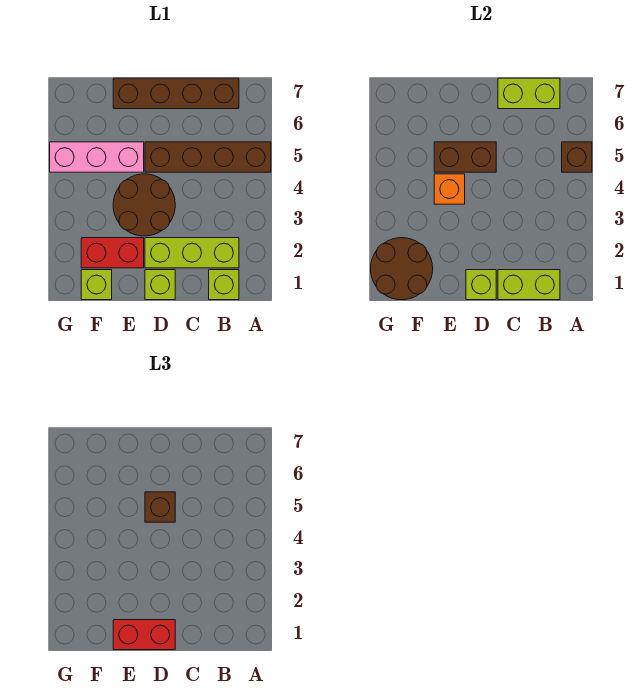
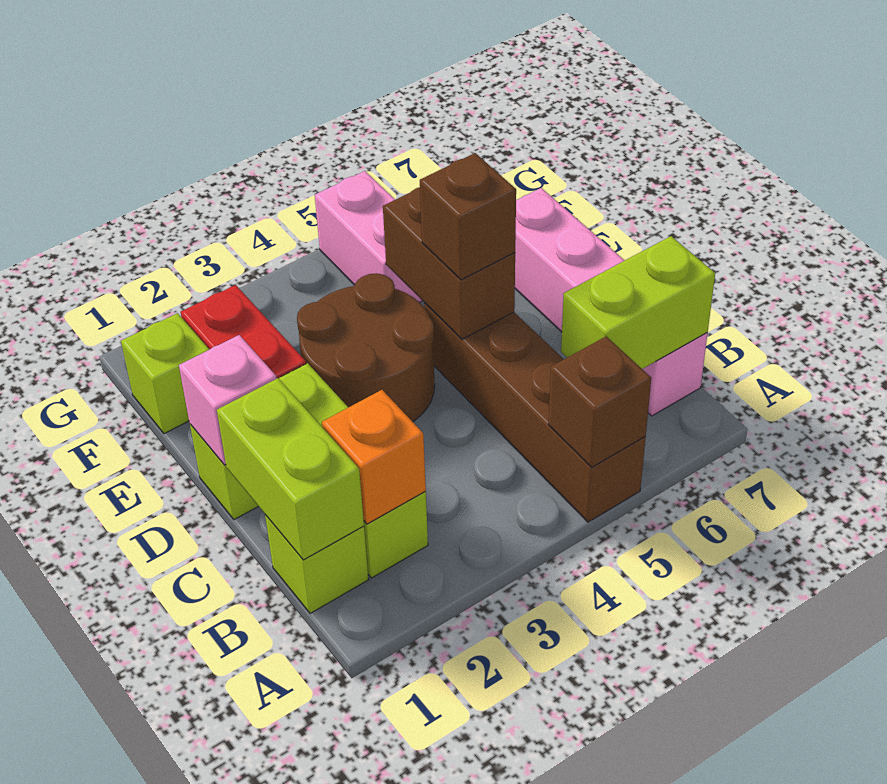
brown 1x4 brick [113,78,239,109] -> pink 1x4 brick [515,188,708,416]
lime 1x2 brick [498,78,560,109] -> lime 1x2 brick turned to [561,236,715,369]
lime 1x1 brick [466,270,496,300] -> pink 1x1 brick [179,335,277,465]
red 1x2 brick [113,620,175,650] -> none
orange 1x1 brick [434,174,465,204] -> orange 1x1 brick moved to [322,390,426,524]
pink 1x3 brick [50,142,144,172] -> pink 1x2 brick [315,171,422,302]
brown 2x2 round brick [371,238,433,300] -> none

